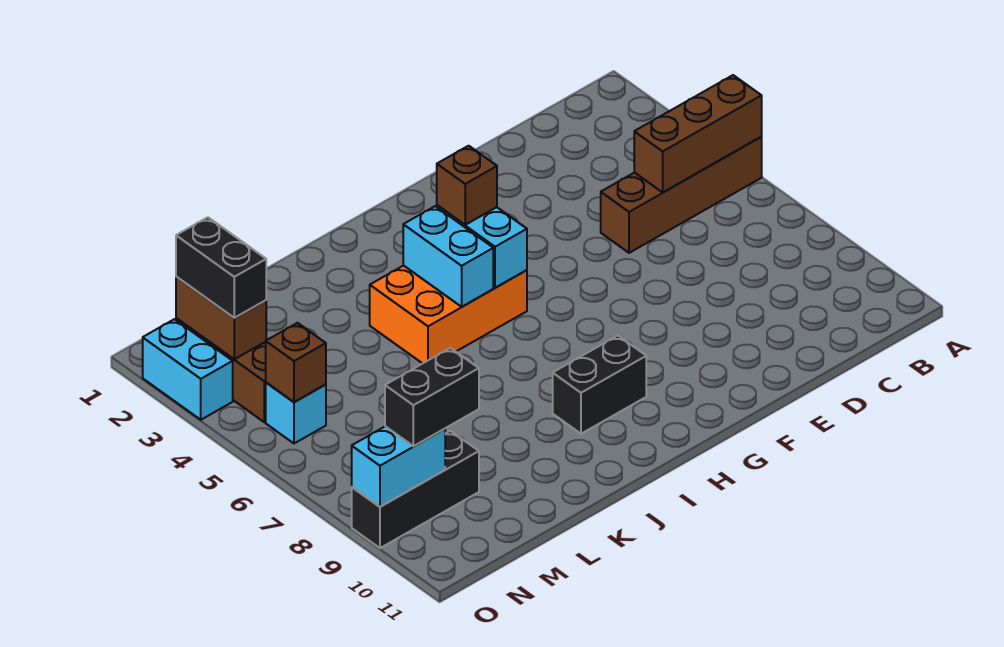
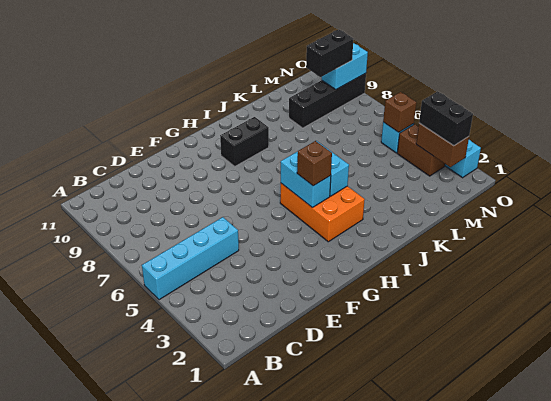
brown 1x4 brick [601,137,762,253] -> cyan 1x4 brick [142,217,239,300]
brown 1x3 brick [634,75,762,192] -> none
orange 2x3 brick [370,266,527,364] -> orange 2x3 brick turned to [280,183,365,242]
black 1x3 brick [352,431,479,548] -> black 1x4 brick [289,73,366,128]

